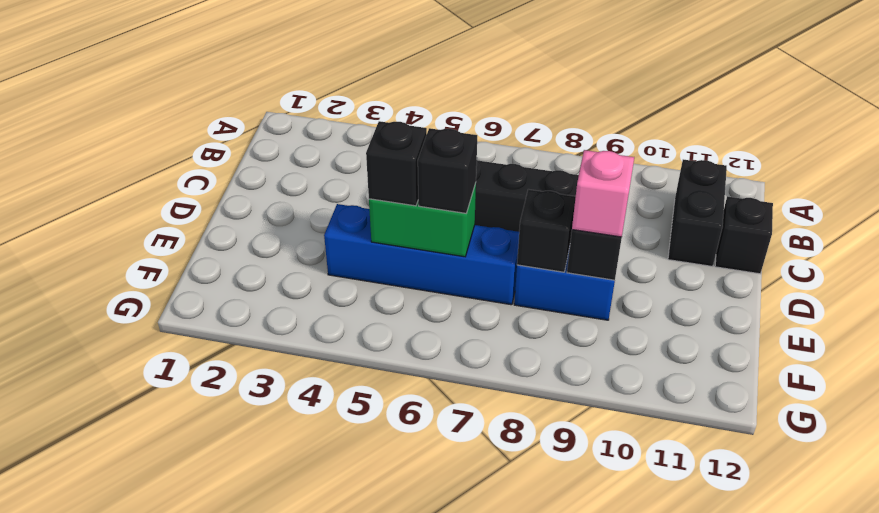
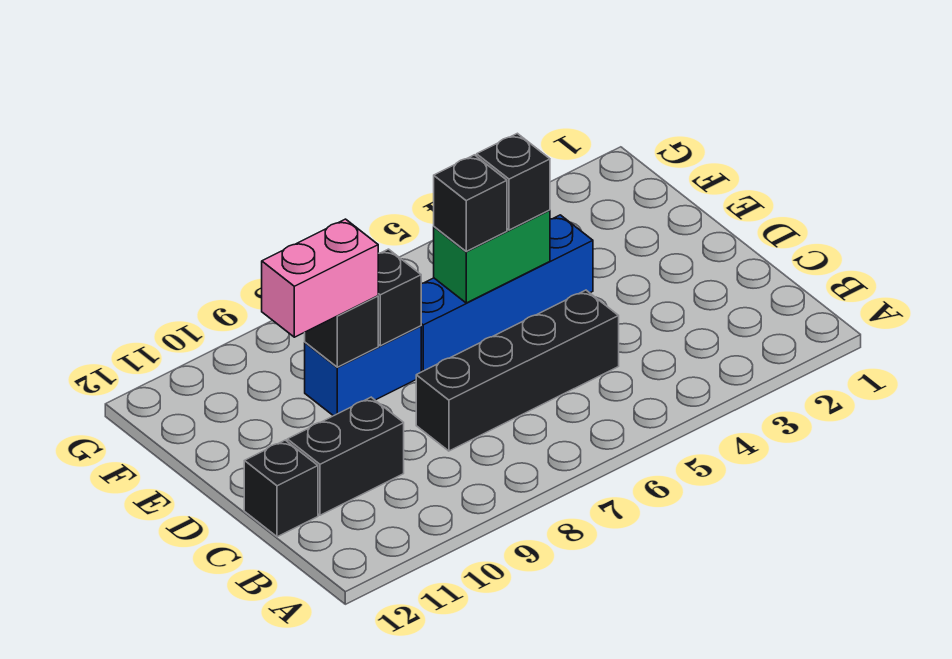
black 1x2 brick [668,159,727,267] -> black 1x2 brick turned to [287,397,404,515]
pink 1x1 brick [572,150,634,237] -> pink 1x2 brick [262,219,378,337]

